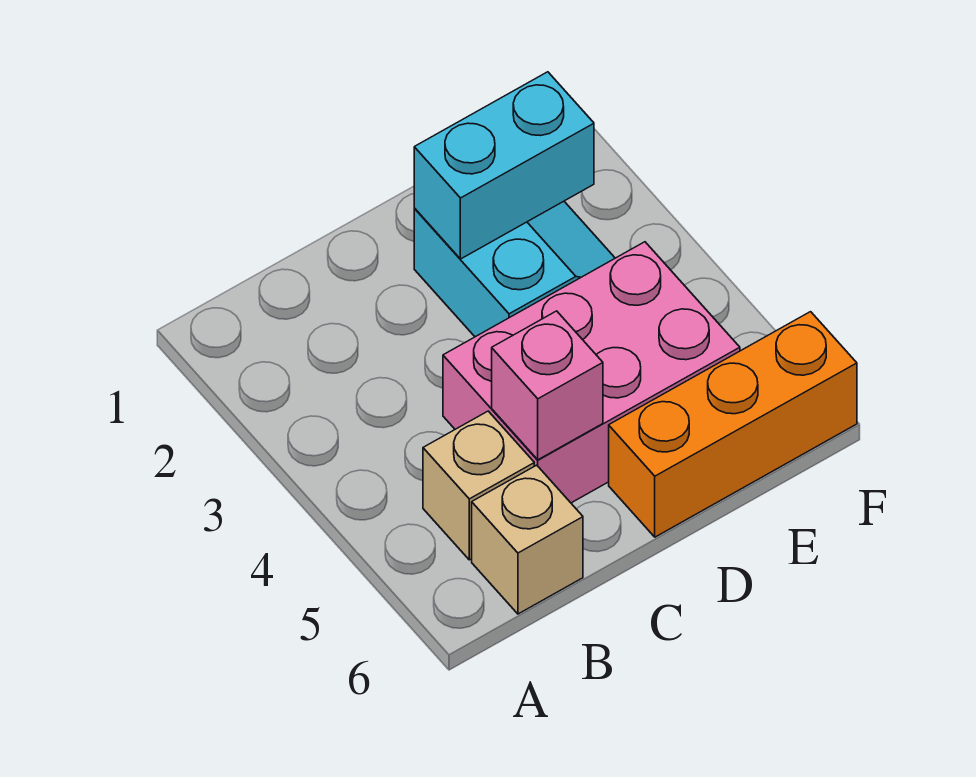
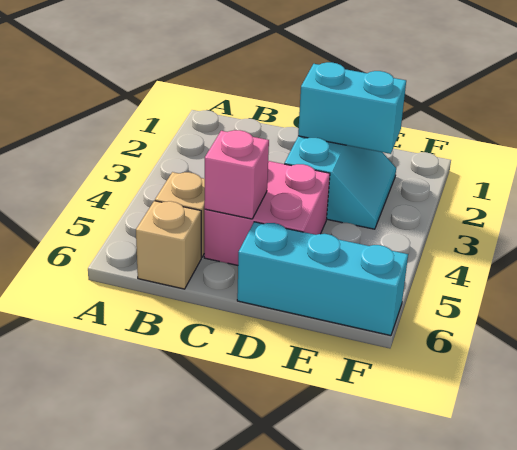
pink 2x3 brick [443,242,740,503] -> pink 2x2 brick [204,161,330,265]
orange 1x3 brick [609,312,857,537] -> cyan 1x3 brick [237,222,408,336]

